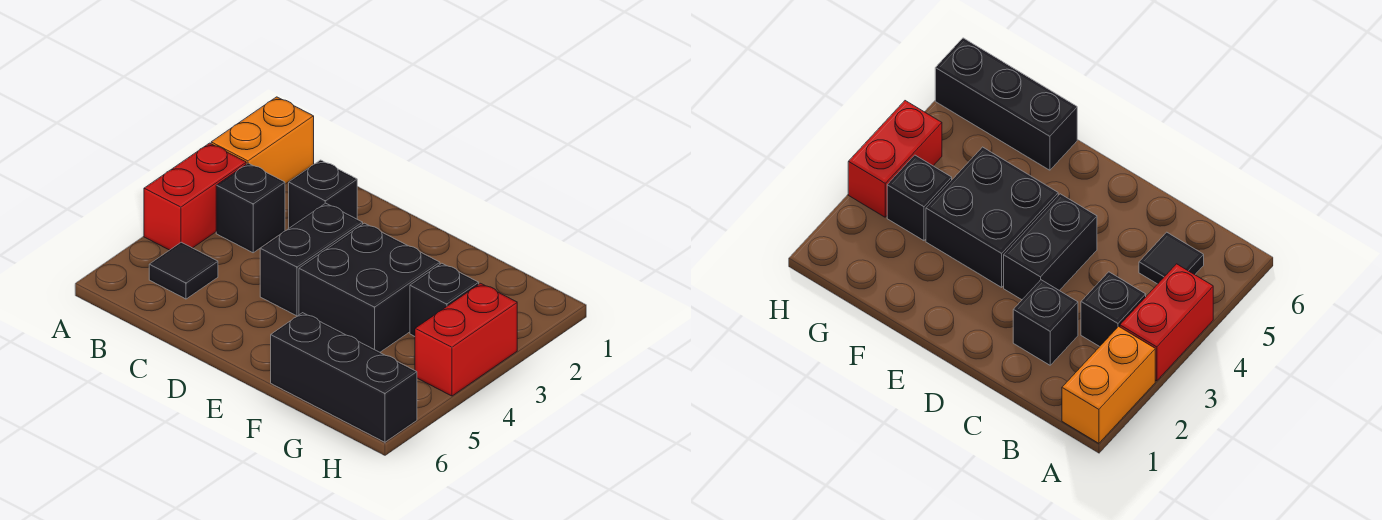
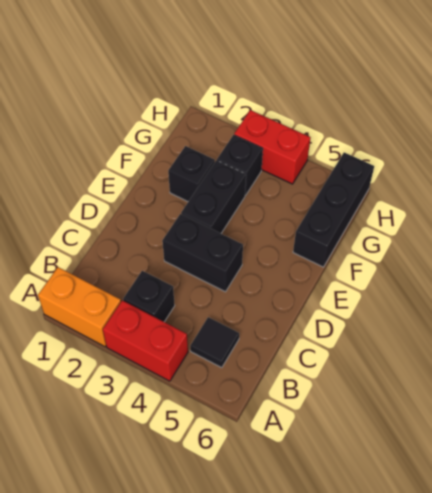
black 1x1 brick [289,160,357,228] -> black 1x1 brick moved to [168,146,215,202]
black 2x2 brick [299,223,440,352] -> black 1x2 brick [181,160,246,233]

